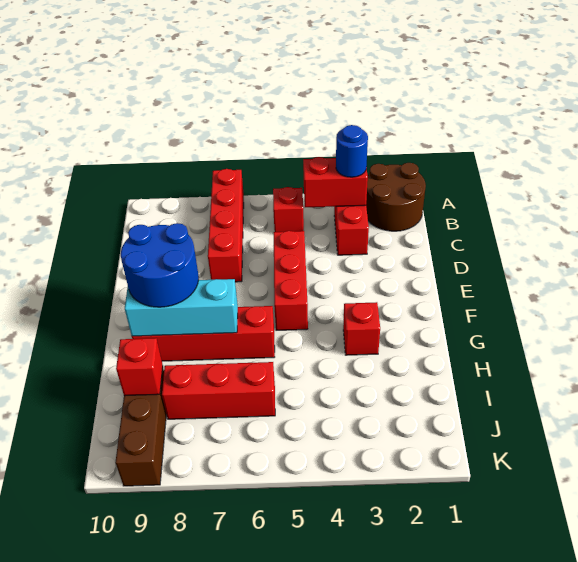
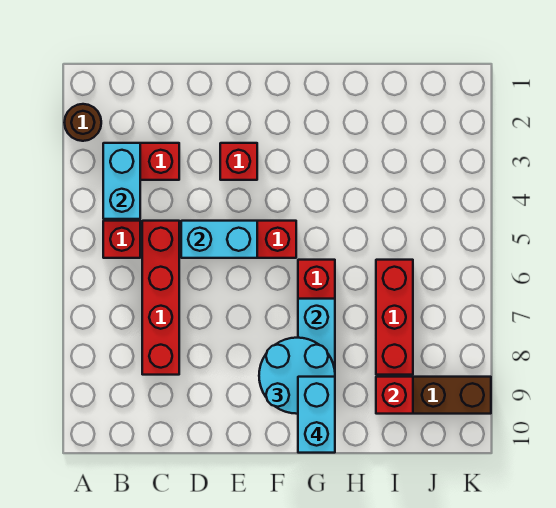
brown 2x2 round brick [366,163,426,231] -> brown 1x1 round brick [64,104,101,141]
red 1x4 brick [208,169,244,282] -> red 1x4 brick turned to [142,221,179,375]
red 1x2 brick [303,157,368,207] -> cyan 1x2 brick [103,143,140,219]
blue 1x1 round brick [336,125,368,177] -> none
none -> cyan 1x2 brick [181,221,257,258]
blue 2x2 round brick [121,223,199,307] -> cyan 2x2 round brick [259,338,335,414]
red 1x1 brick [343,302,380,355] -> red 1x1 brick moved to [220,143,257,180]
none -> cyan 1x2 brick [298,377,335,453]

